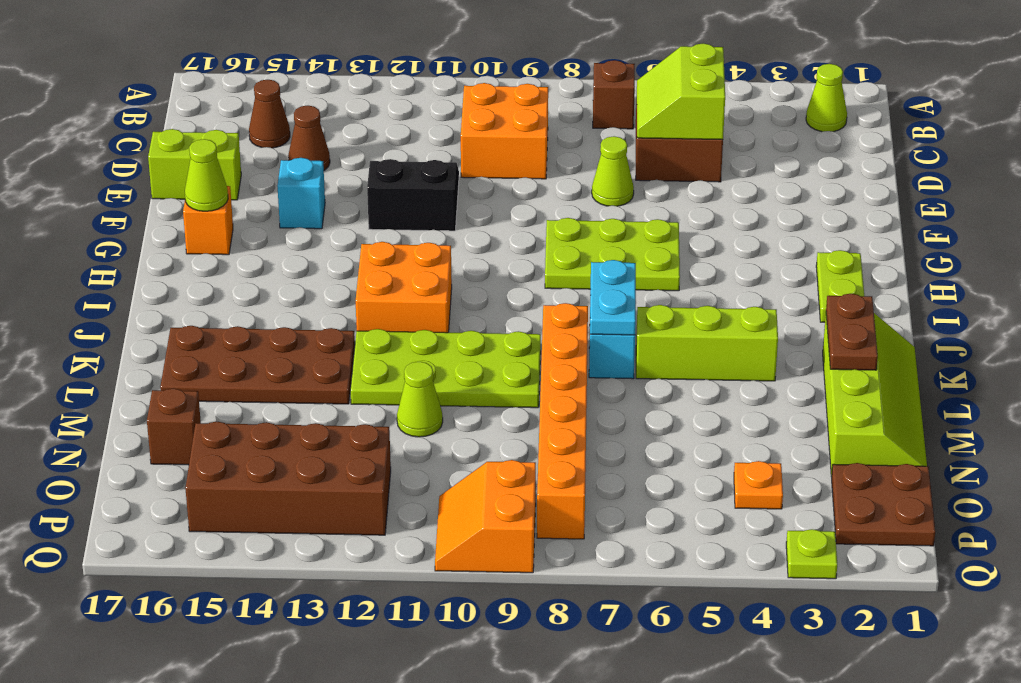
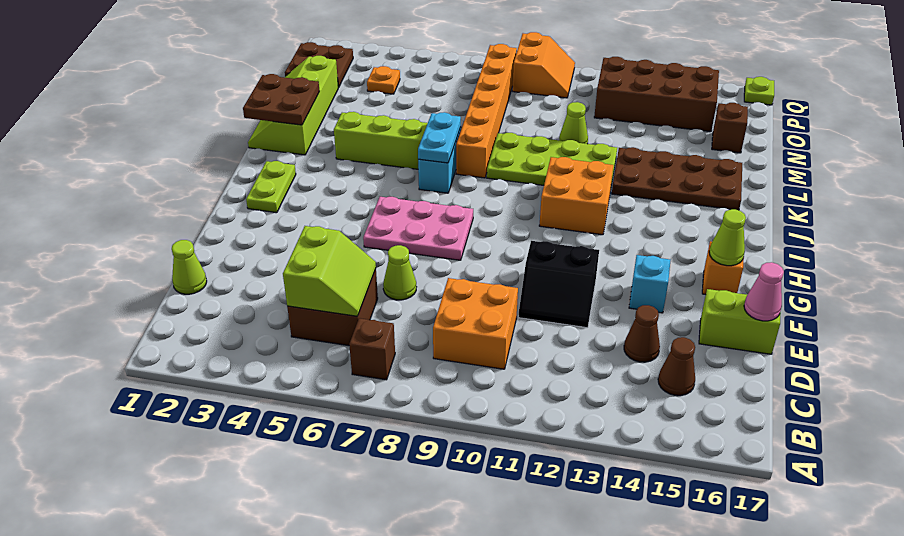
lime 1x1 cone [806,64,847,132] -> lime 1x1 cone moved to [172,240,207,294]
none -> pink 1x1 cone [744,262,784,321]
lime 2x3 plate [545,218,680,291] -> pink 2x3 plate [363,197,473,260]
brown 1x2 plate [826,294,878,370] -> brown 2x2 plate [243,74,320,125]
lime 1x1 plate [786,529,837,579] -> lime 1x1 plate moved to [744,77,774,105]

